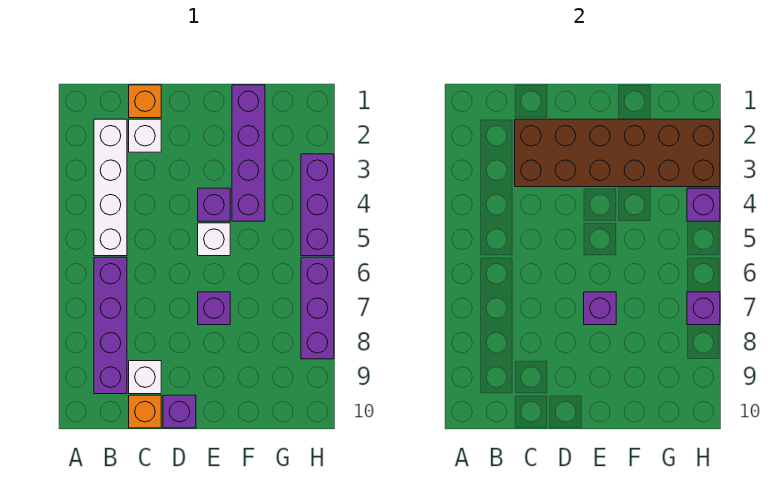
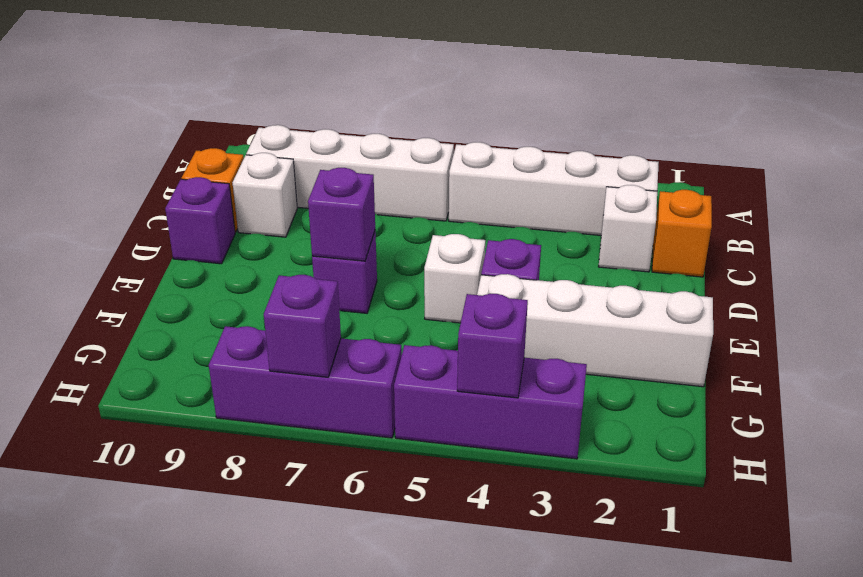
purple 1x4 brick [94,257,127,394] -> white 1x4 brick [246,125,454,221]
brown 2x6 brick [515,119,720,187] -> none
purple 1x4 brick [232,85,265,221] -> white 1x4 brick [477,274,713,387]

